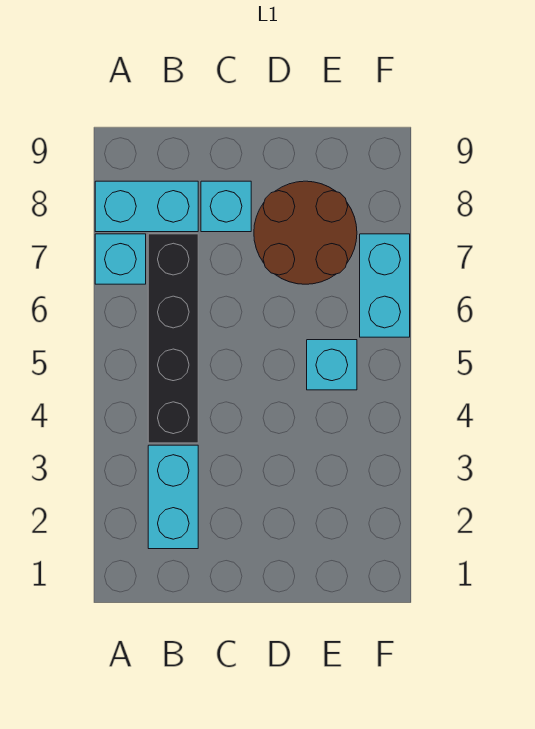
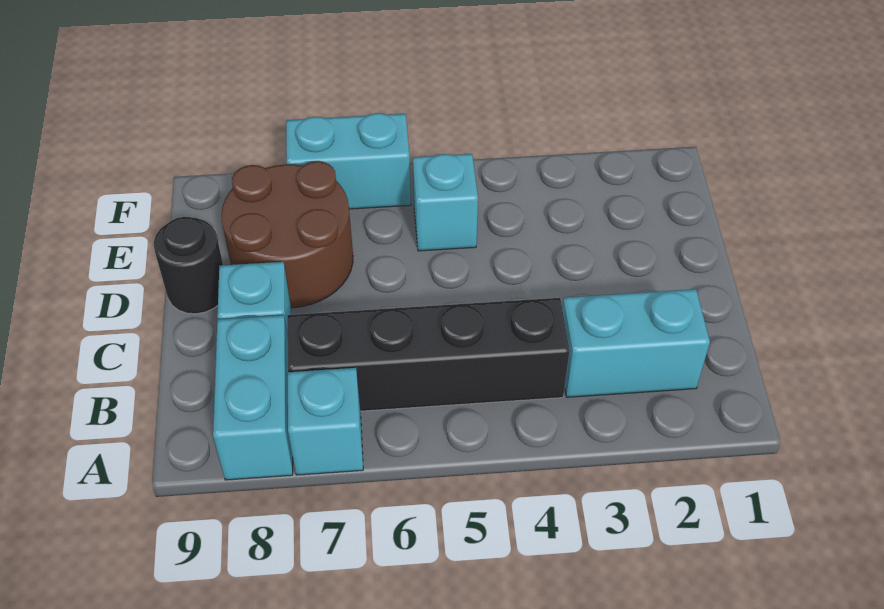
none -> black 1x1 round brick [154,217,223,314]

